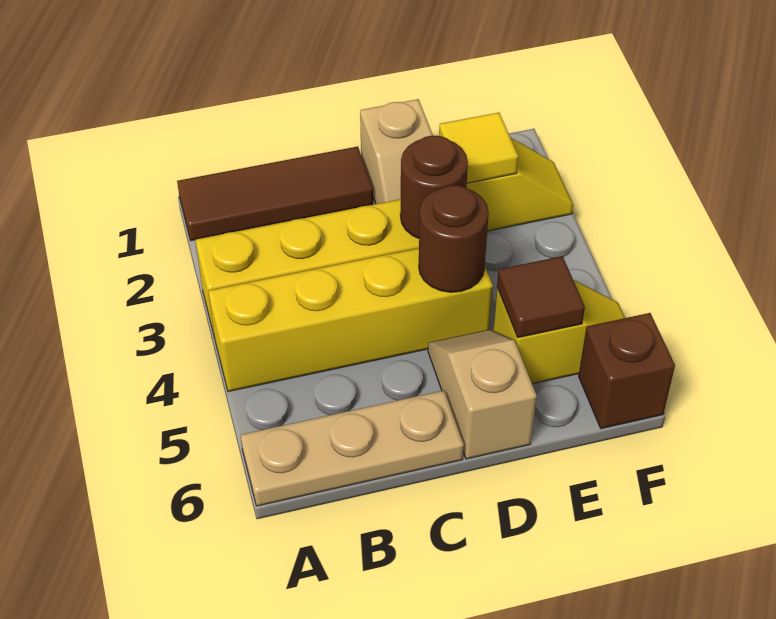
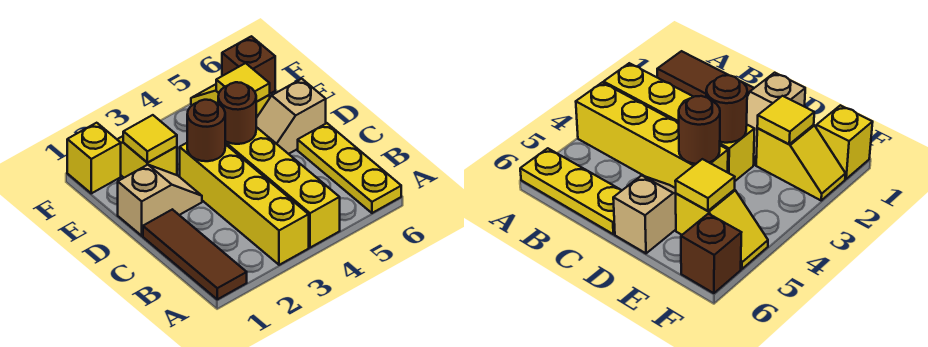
tan 1x3 plate [241,391,464,506] -> yellow 1x3 plate [298,123,401,213]
brown 1x1 tile [497,256,585,338] -> yellow 1x1 tile [216,63,270,102]
none -> yellow 1x1 brick [67,123,121,193]

